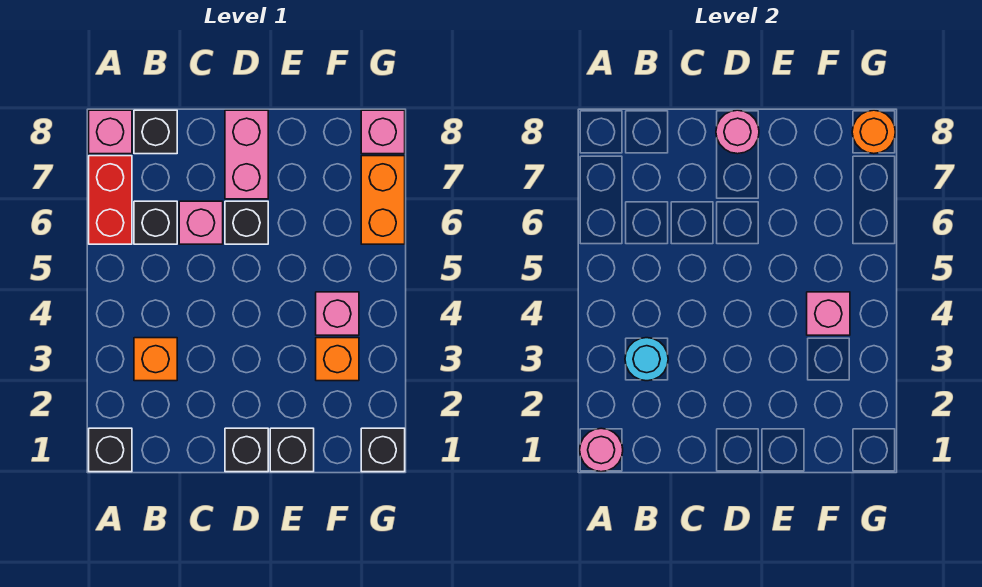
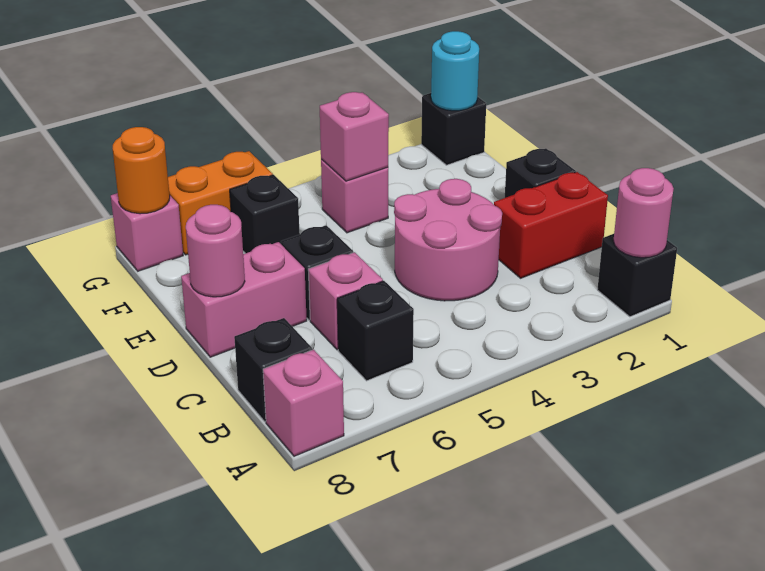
red 1x2 brick [89,156,132,244] -> red 1x2 brick moved to [494,172,608,278]
orange 1x1 brick [134,338,177,381] -> none
cyan 1x1 round brick [625,338,668,381] -> cyan 1x1 round brick moved to [431,31,479,111]
none -> pink 2x2 round brick [394,179,502,301]
black 1x1 brick [270,428,314,472] -> black 1x1 brick moved to [230,175,300,253]
orange 1x1 brick [316,338,359,381] -> none

